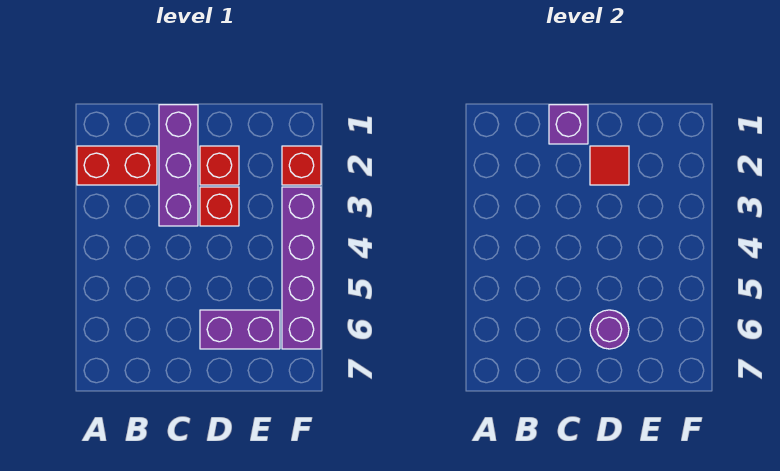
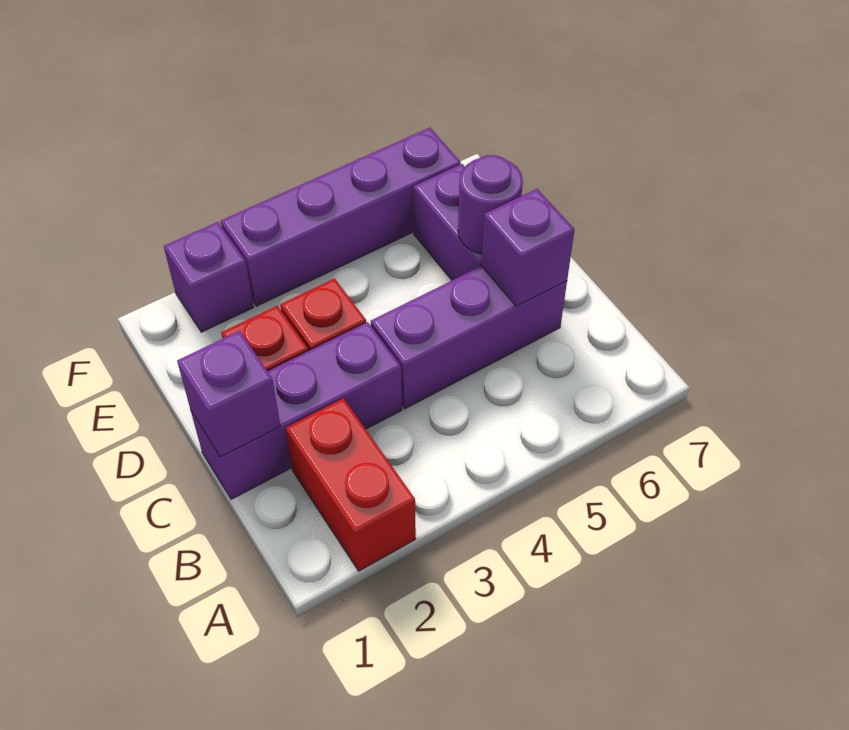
none -> purple 1x3 brick [371,266,567,409]
none -> purple 1x1 brick [481,189,575,306]
red 1x1 tile [590,146,629,185] -> none
red 1x1 brick [282,146,321,185] -> purple 1x1 brick [164,222,254,332]

